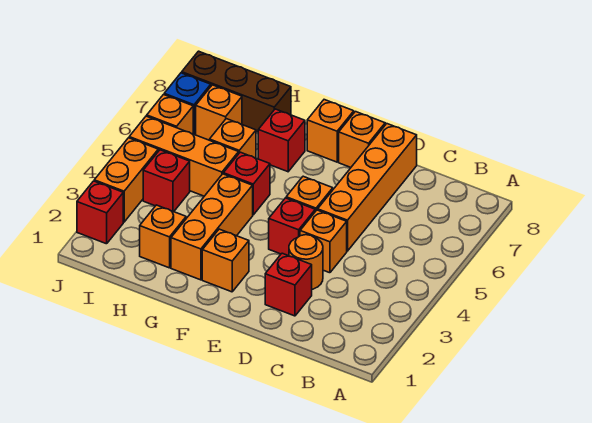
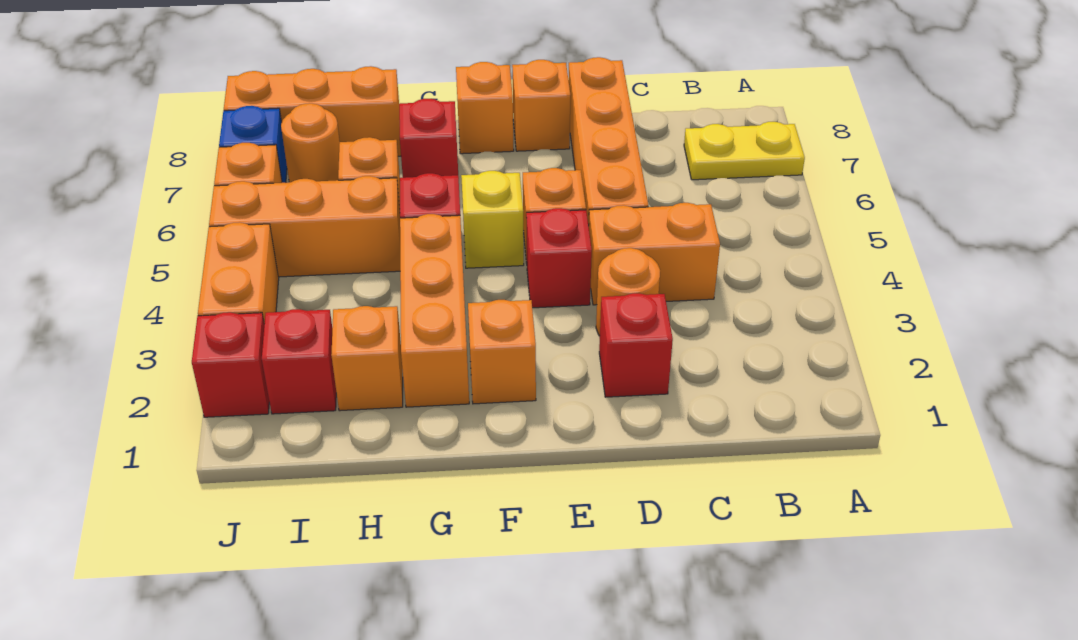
none -> yellow 1x2 plate [684,122,805,180]
orange 1x1 brick [300,210,347,273] -> orange 1x2 brick [589,203,720,305]
none -> yellow 1x1 brick [461,171,524,268]
brown 1x3 brick [182,51,291,132] -> orange 1x3 brick [224,66,401,156]
red 1x1 brick [143,150,190,212] -> red 1x1 brick moved to [262,309,336,414]
orange 1x1 brick [196,85,242,140] -> orange 1x1 round brick [281,103,340,182]

